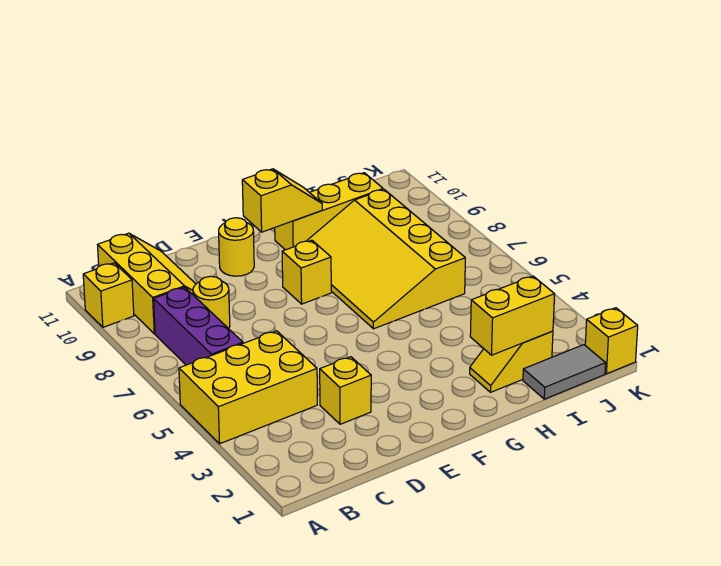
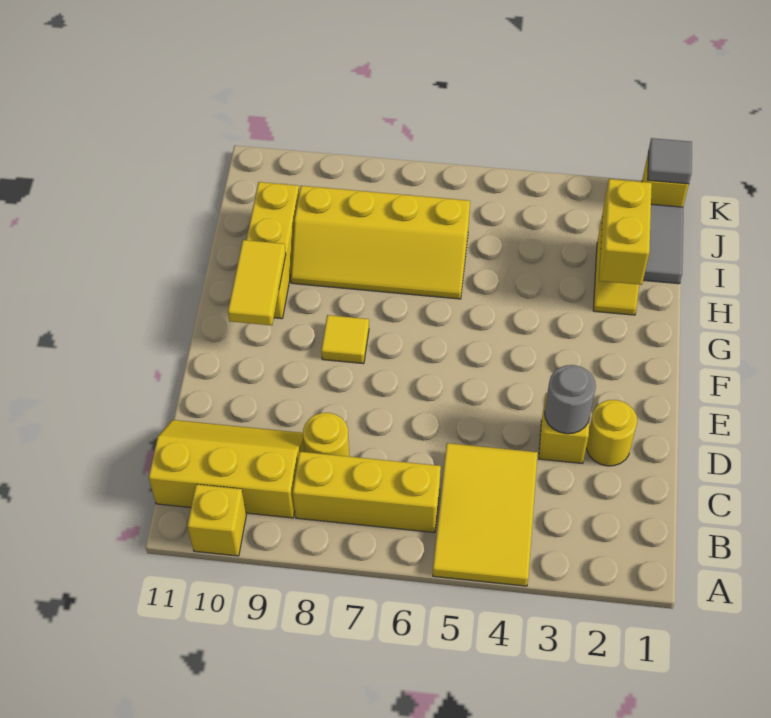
yellow 2x3 brick [179,331,317,444] -> yellow 2x3 tile [433,443,538,586]
purple 1x3 brick [154,287,243,365] -> yellow 1x3 brick [293,452,441,533]
none -> grey 1x1 round brick [545,365,596,434]
yellow 1x1 round brick [219,218,254,276] -> yellow 1x1 round brick moved to [586,400,637,466]
yellow 1x1 brick [282,240,331,304] -> yellow 1x1 tile [321,315,369,364]
yellow 1x2 slope [242,169,322,232] -> yellow 1x2 tile [228,240,286,325]
yellow 3x4 slope [307,189,465,329] -> yellow 2x4 slope [291,186,470,299]
none -> grey 1x1 tile [648,138,692,184]

